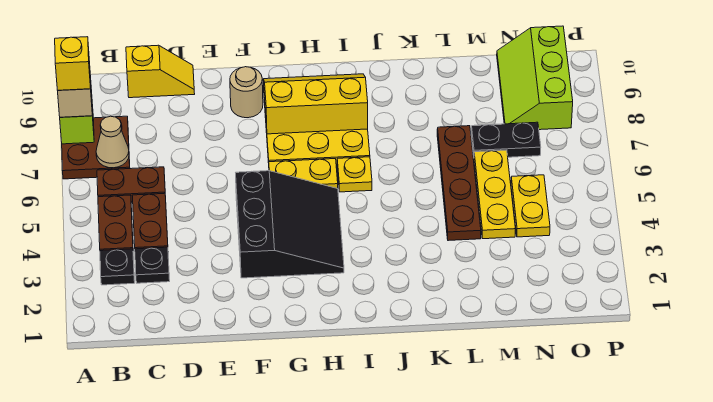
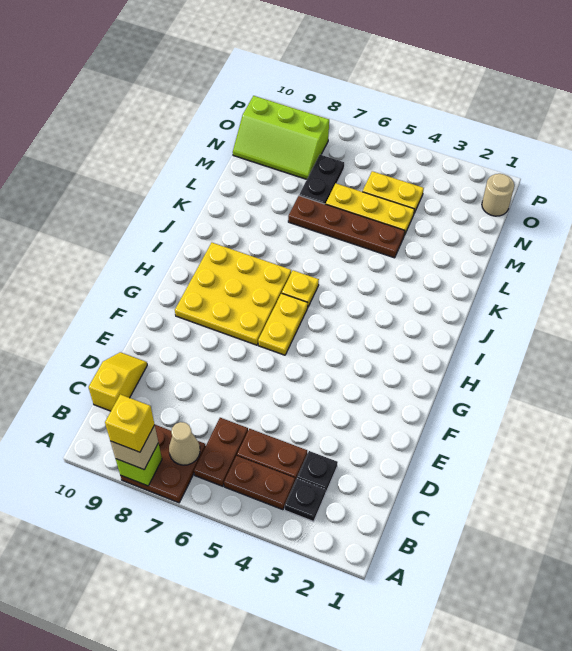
black 3x3 slope [236,171,344,278] -> none
tan 1x1 round brick [230,67,263,118] -> tan 1x1 round brick moved to [482,174,514,216]
yellow 2x3 slope [263,74,368,134] -> none

